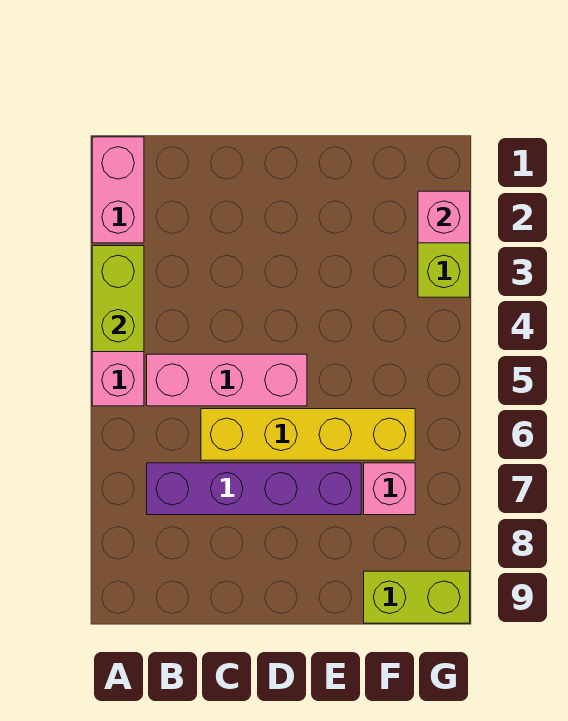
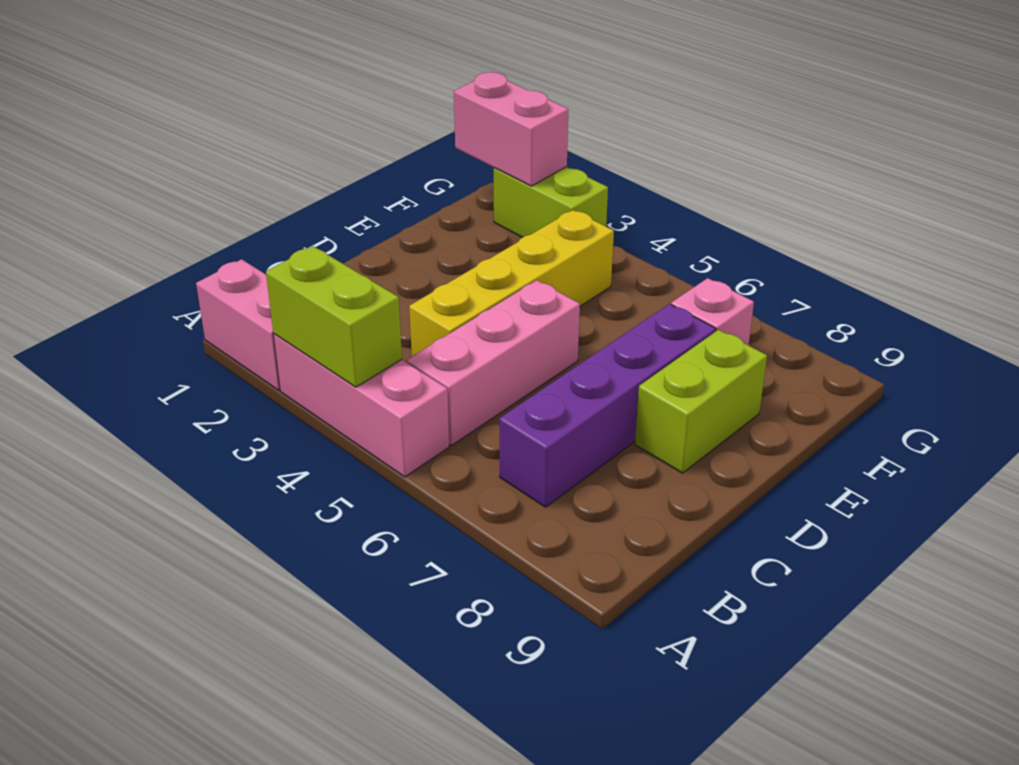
yellow 1x4 brick [201,409,415,460] -> yellow 1x4 brick moved to [409,210,614,356]
lime 1x2 brick [364,571,470,623] -> lime 1x2 brick moved to [635,330,767,473]
pink 1x1 brick [418,191,470,243] -> pink 1x2 brick [454,72,568,186]

